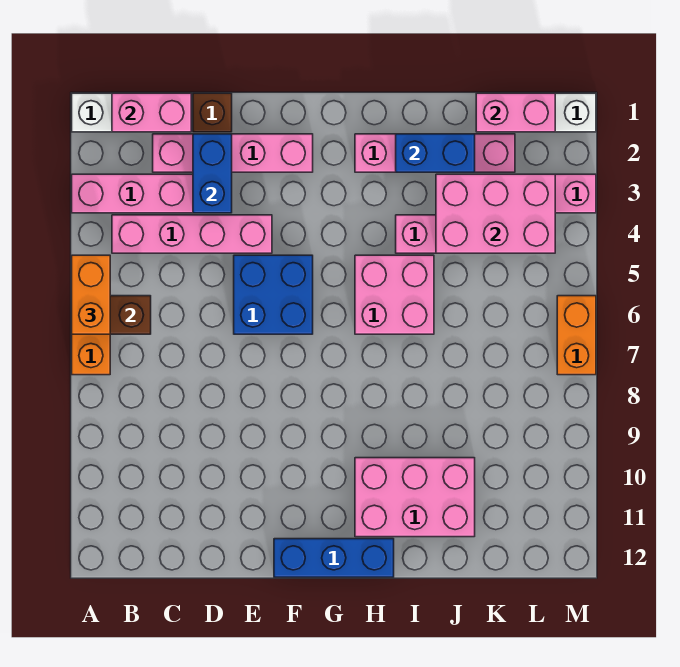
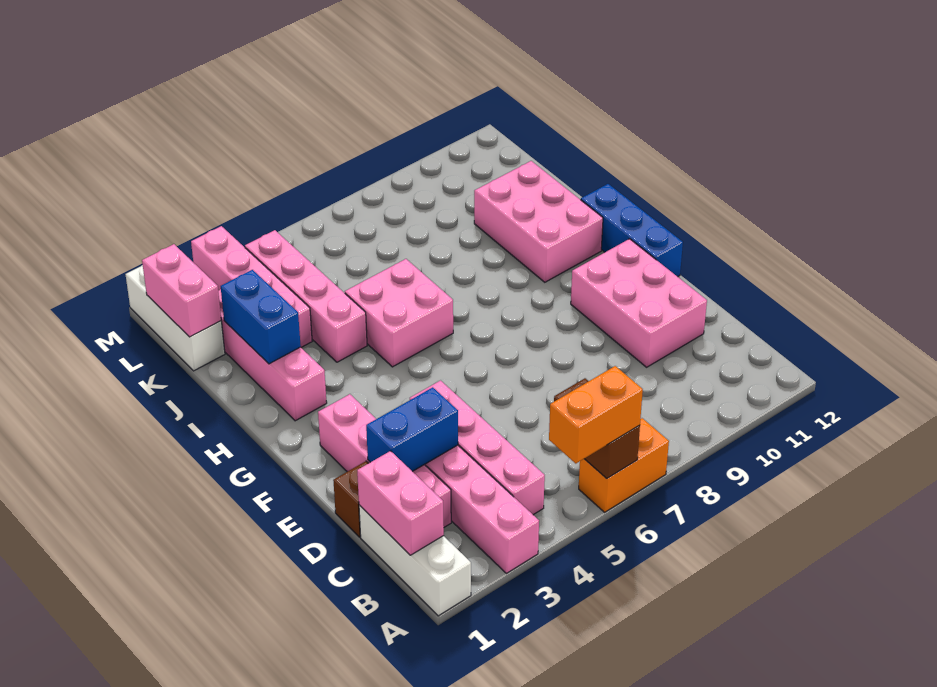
blue 2x2 brick [234,255,313,334] -> none
pink 2x3 brick [436,174,555,253] -> pink 2x3 brick moved to [571,239,707,367]
orange 1x2 brick [557,296,596,375] -> none

